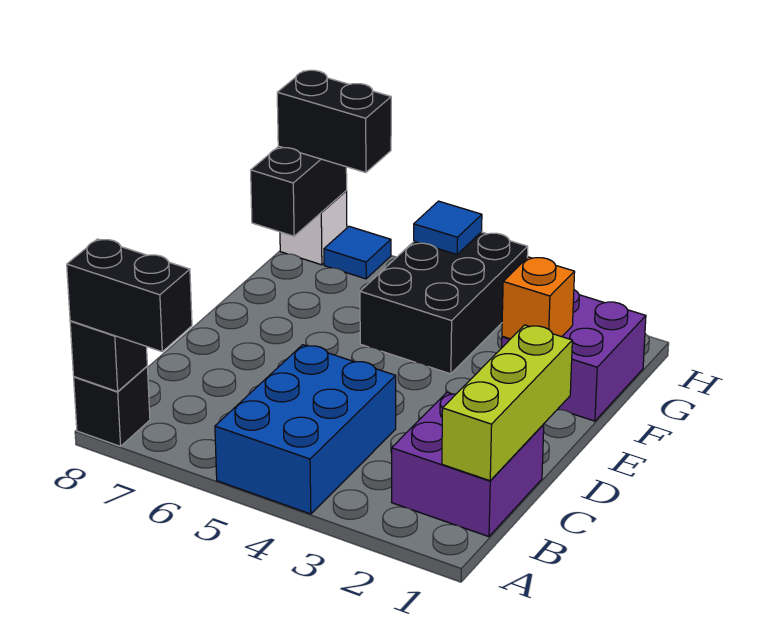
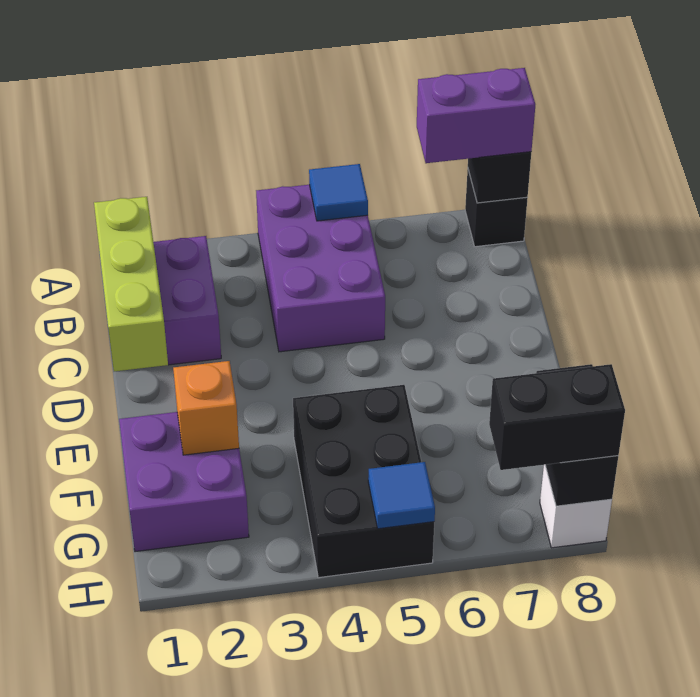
blue 2x3 brick [215,345,396,514] -> purple 2x3 brick [256,185,385,352]
black 1x2 brick [67,239,192,352] -> purple 1x2 brick [417,68,535,163]
blue 1x1 tile [324,226,391,279] -> blue 1x1 tile moved to [309,164,368,221]

